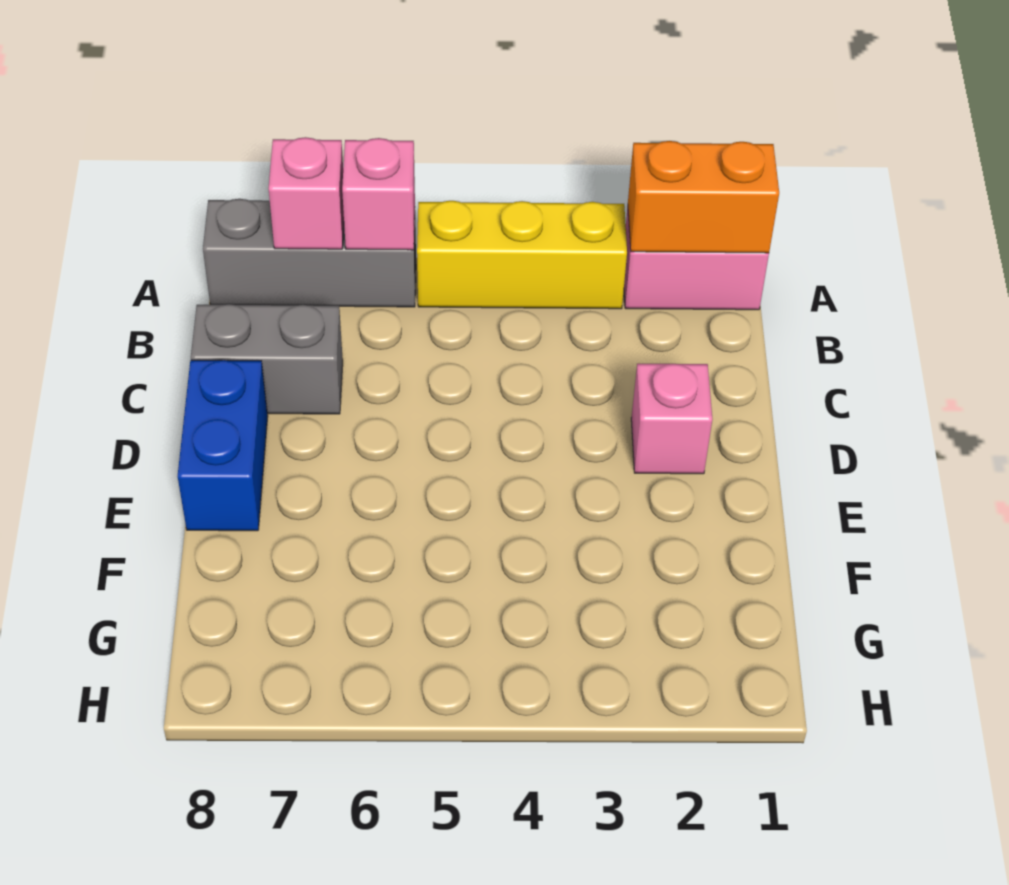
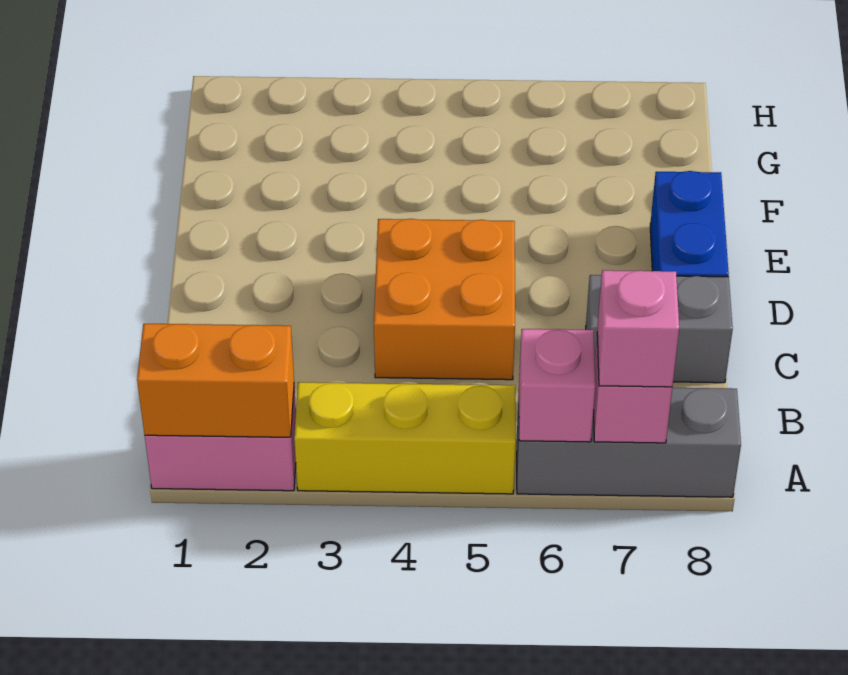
none -> orange 2x2 brick [374,219,515,380]
pink 1x1 brick [631,364,712,474] -> pink 1x1 brick moved to [597,270,679,387]

